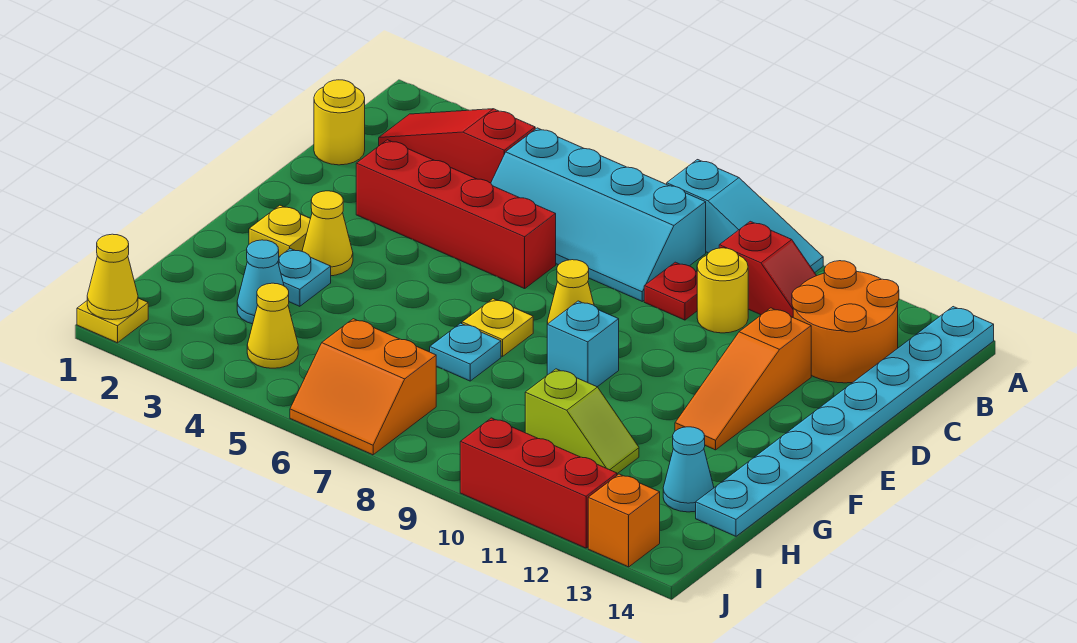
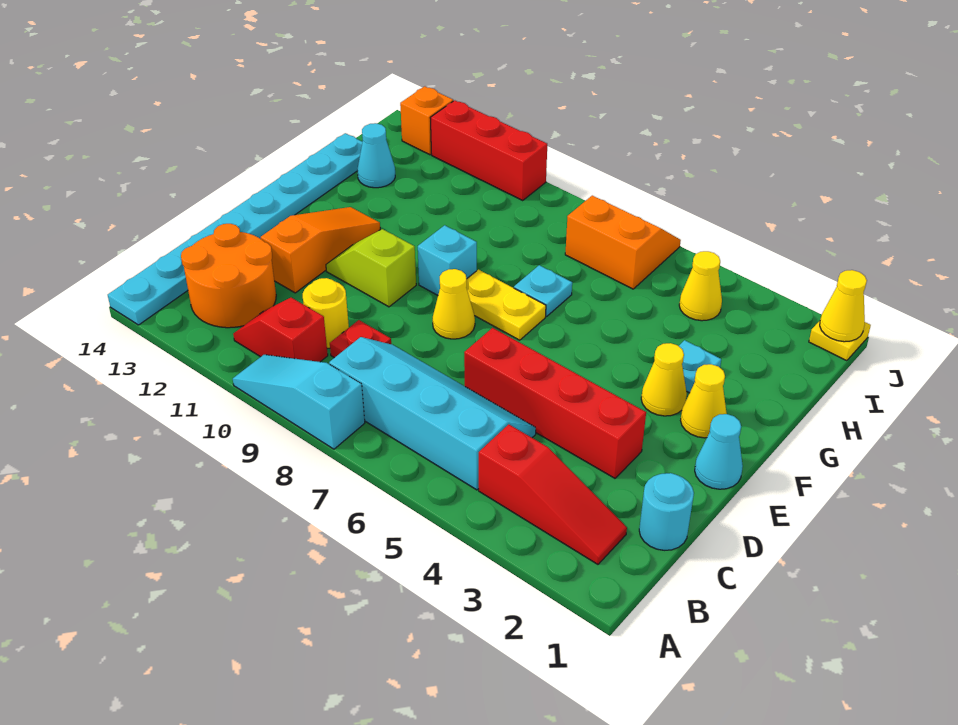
yellow 1x1 round brick [314,80,365,165] -> cyan 1x1 round brick [639,473,694,550]
yellow 1x1 plate [249,205,310,256] -> yellow 1x1 cone [681,364,727,438]
yellow 1x1 plate [462,299,533,356] -> yellow 1x2 plate [466,269,546,340]
cyan 1x1 cone [237,240,284,324] -> cyan 1x1 cone moved to [695,414,743,489]
lime 1x2 slope [525,369,639,474] -> lime 1x2 slope moved to [326,229,416,307]

